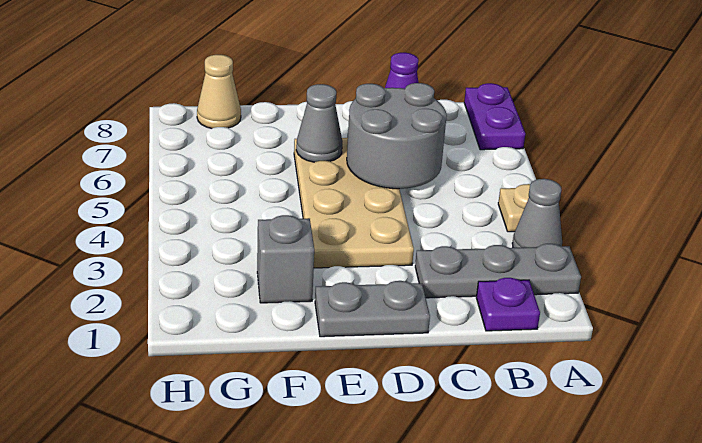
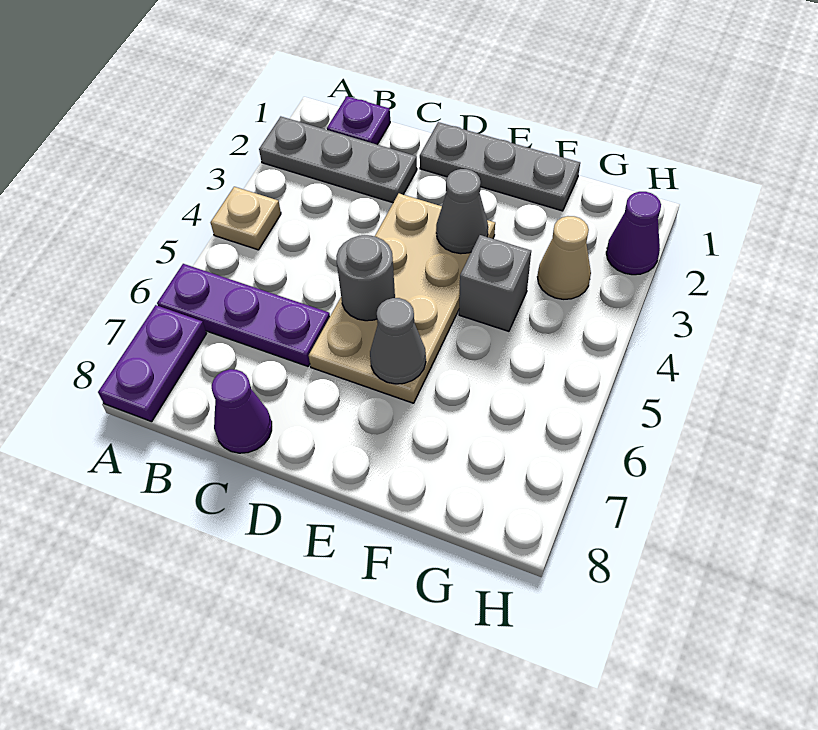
grey 1x1 cone [512,179,562,248] -> grey 1x1 cone moved to [436,169,488,254]
none -> purple 1x3 plate [157,264,330,366]
grey 2x2 round brick [347,83,447,189] -> grey 1x1 round brick [336,235,395,321]
grey 1x2 plate [315,281,430,337] -> grey 1x3 plate [420,122,580,211]
grey 1x1 brick [257,215,314,303] -> grey 1x1 brick moved to [459,235,531,331]
tan 1x1 cone [197,55,241,129] -> tan 1x1 cone moved to [538,216,591,299]
none -> purple 1x1 cone [606,192,661,275]

